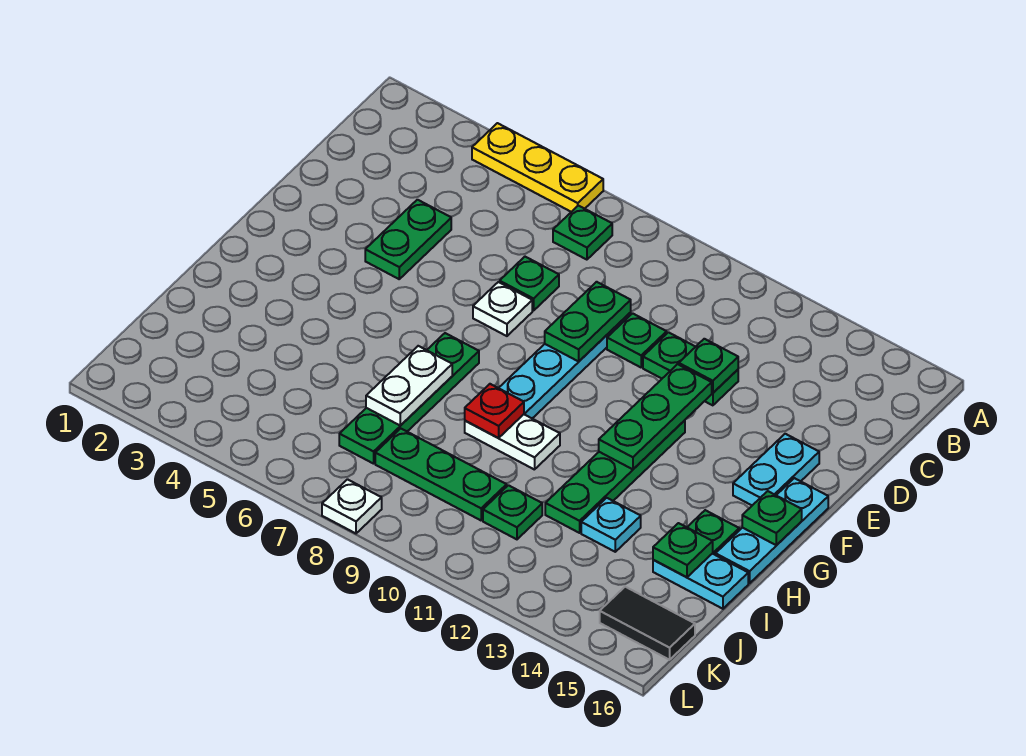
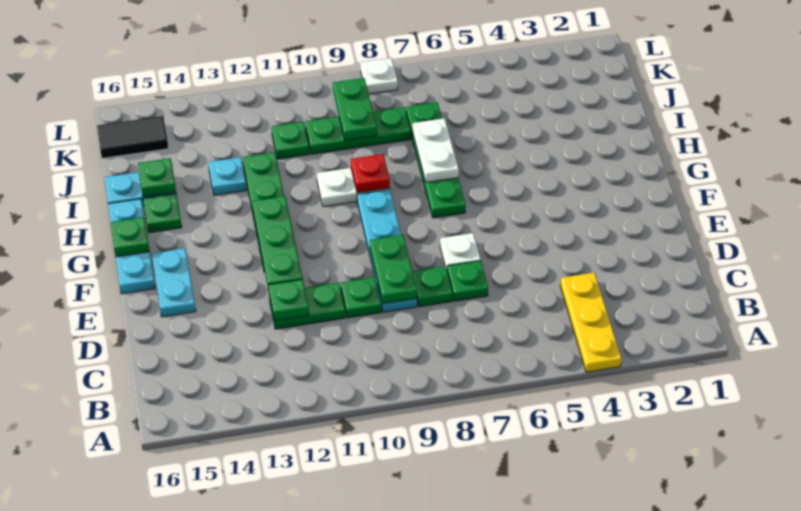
yellow 1x3 plate [472,123,603,212] -> yellow 1x3 plate turned to [560,273,621,372]
green 1x1 plate [553,206,612,260] -> green 1x1 plate moved to [413,266,453,307]
green 1x2 plate [365,200,451,279] -> green 1x2 plate moved to [333,78,377,140]

